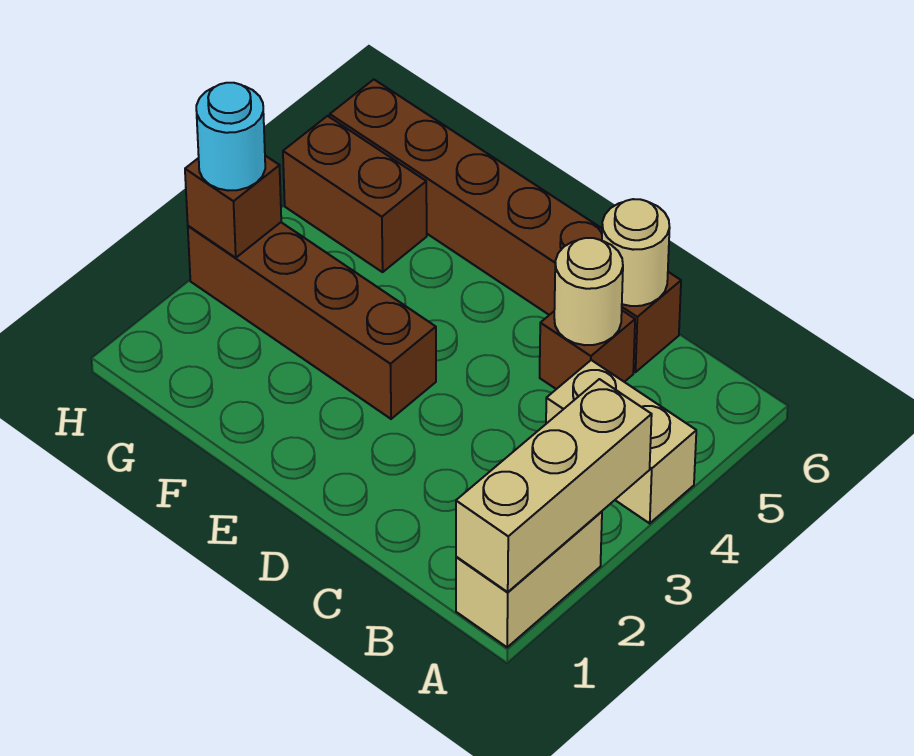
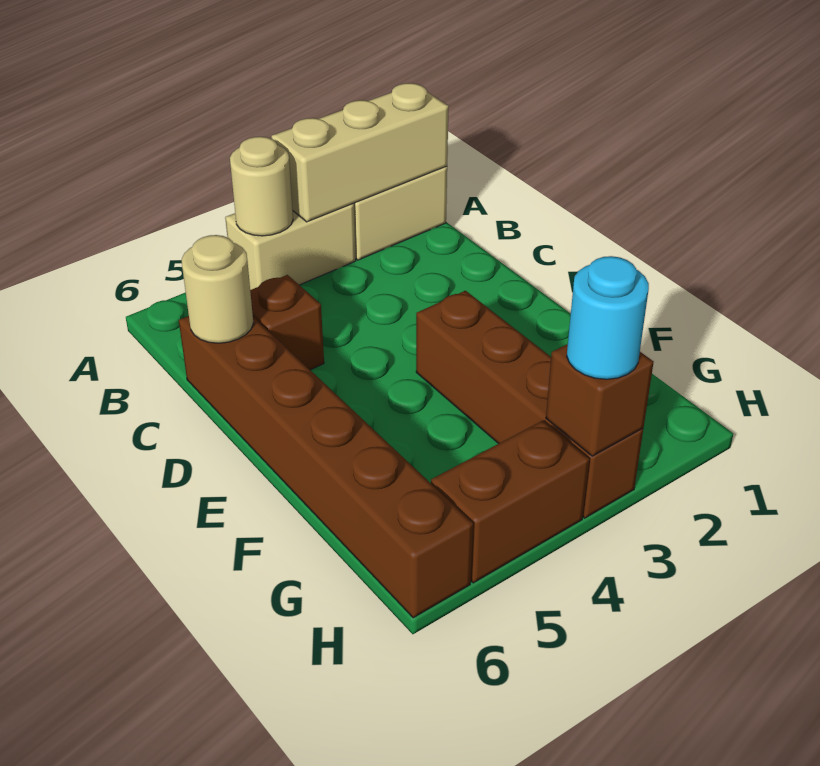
tan 1x2 brick [546,360,696,523] -> tan 1x2 brick turned to [225,204,356,290]
tan 1x1 round brick [554,238,623,345] -> tan 1x1 round brick moved to [230,137,293,236]
brown 1x2 brick [283,116,427,272] -> brown 1x2 brick turned to [431,421,589,583]

